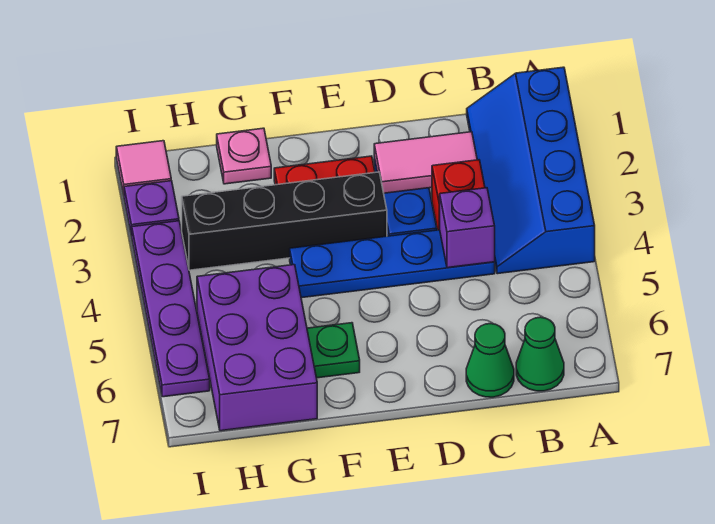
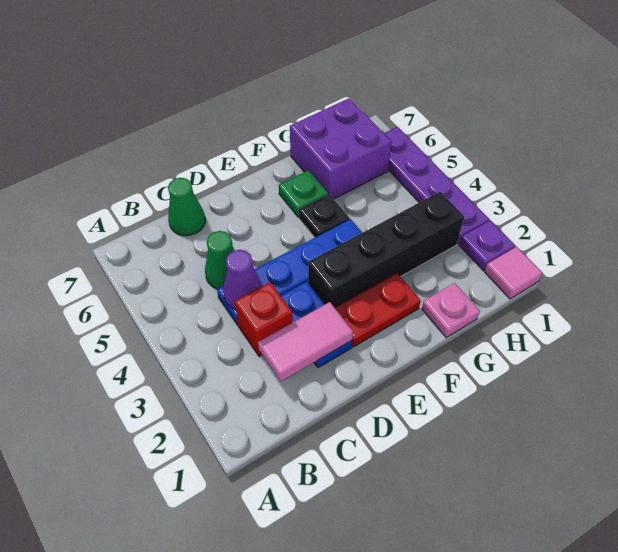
blue 2x4 slope [467,67,595,274] -> none
green 1x1 cone [516,317,564,391] -> green 1x1 cone moved to [205,231,235,289]
purple 1x1 brick [440,188,495,268] -> purple 1x1 cone [223,250,262,309]
none -> black 1x1 plate [299,194,350,238]
purple 2x3 brick [197,265,317,431] -> purple 2x2 brick [290,98,392,199]

